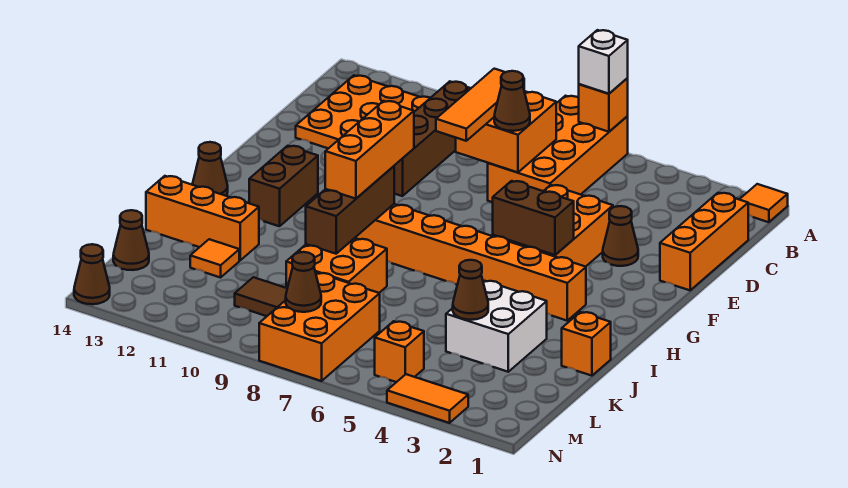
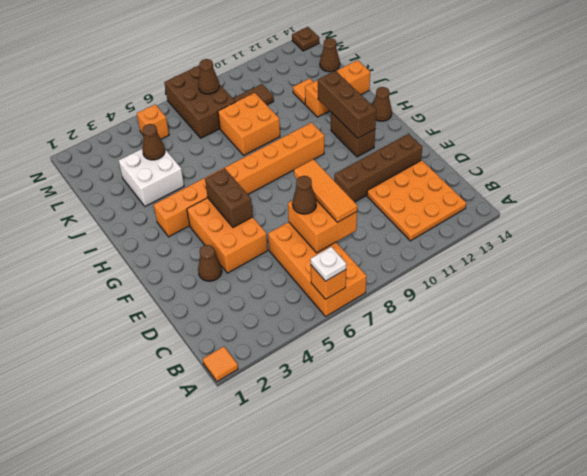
white 1x1 brick [579,30,628,94] -> white 1x1 plate [311,247,346,281]
brown 1x4 brick [394,81,471,196] -> brown 1x4 brick turned to [334,134,422,202]
orange 1x3 brick [660,193,748,290] -> none
brown 1x2 brick [493,181,574,255] -> brown 1x2 brick turned to [205,168,253,228]
orange 1x3 brick [325,101,414,199] -> none
brown 1x3 brick [306,166,394,254] -> brown 1x3 brick moved to [318,71,376,138]
orange 1x1 brick [562,312,611,376] -> none
orange 2x3 brick [259,273,380,381] -> brown 2x3 brick [164,66,235,138]
orange 1x2 tile [387,374,468,423] -> none
brown 1x1 cone [74,244,110,304] -> brown 1x1 plate [292,27,319,51]

